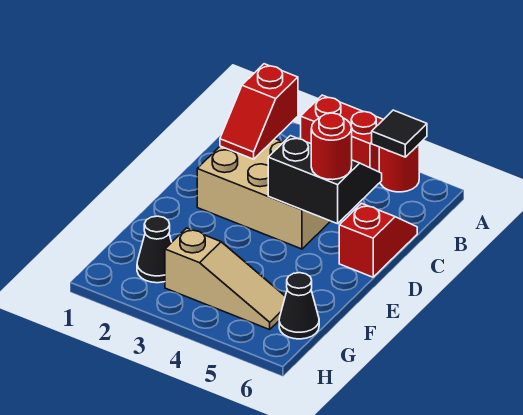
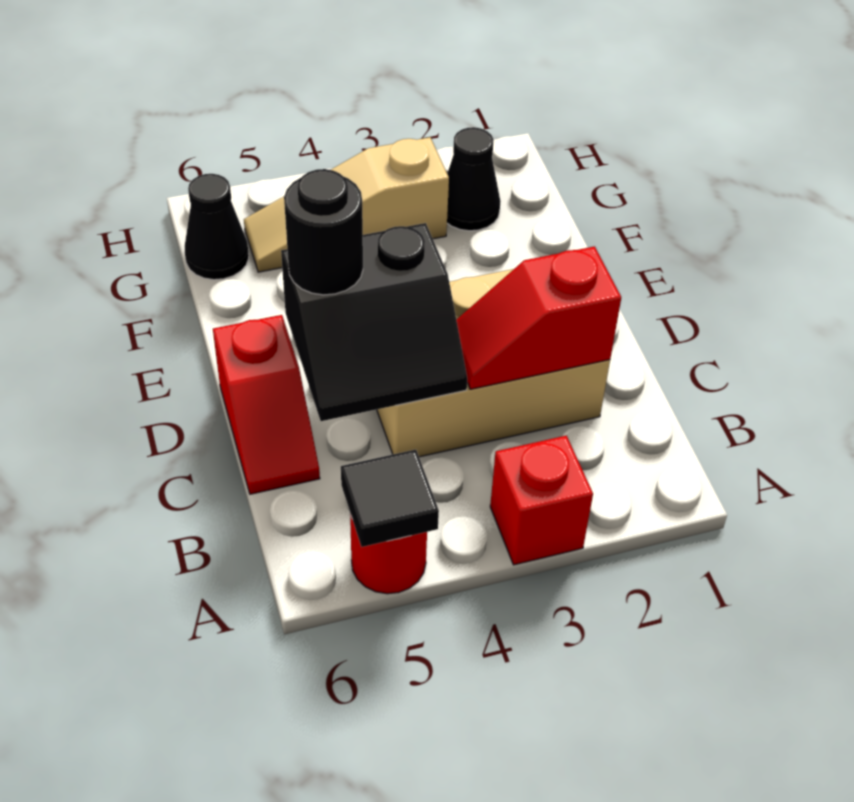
red 1x2 brick [301,95,384,172] -> red 1x1 brick [490,436,593,565]
red 1x2 slope [220,64,298,159] -> red 1x2 slope turned to [456,246,621,389]
red 1x1 round brick [311,113,352,180] -> black 1x1 round brick [284,169,363,295]

